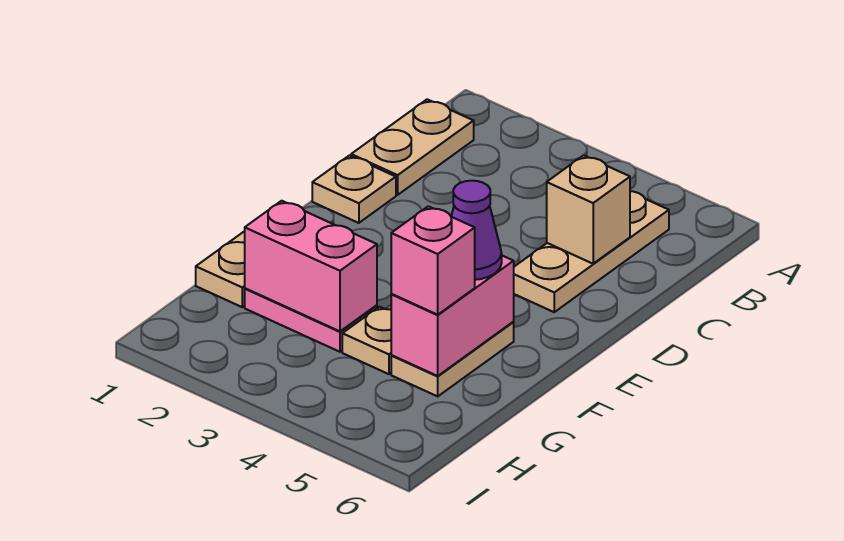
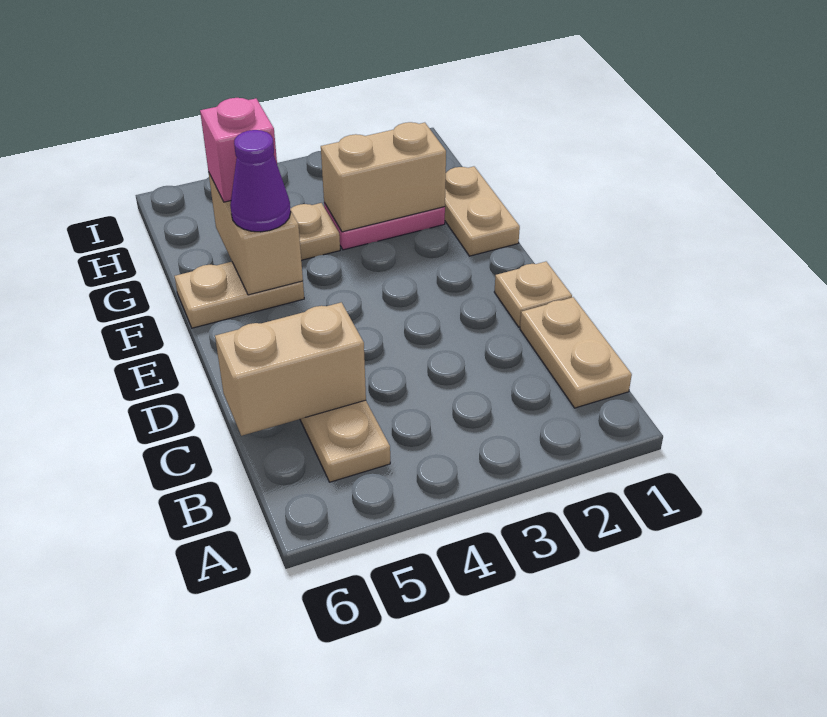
tan 1x1 brick [547,155,630,264] -> tan 1x2 brick [215,302,366,436]
tan 1x2 plate [391,322,514,396] -> tan 1x2 plate turned to [175,262,304,328]
pink 1x2 brick [391,256,514,376] -> tan 1x2 brick [208,172,303,295]
pink 1x2 brick [245,201,377,331] -> tan 1x2 brick [321,122,446,232]

